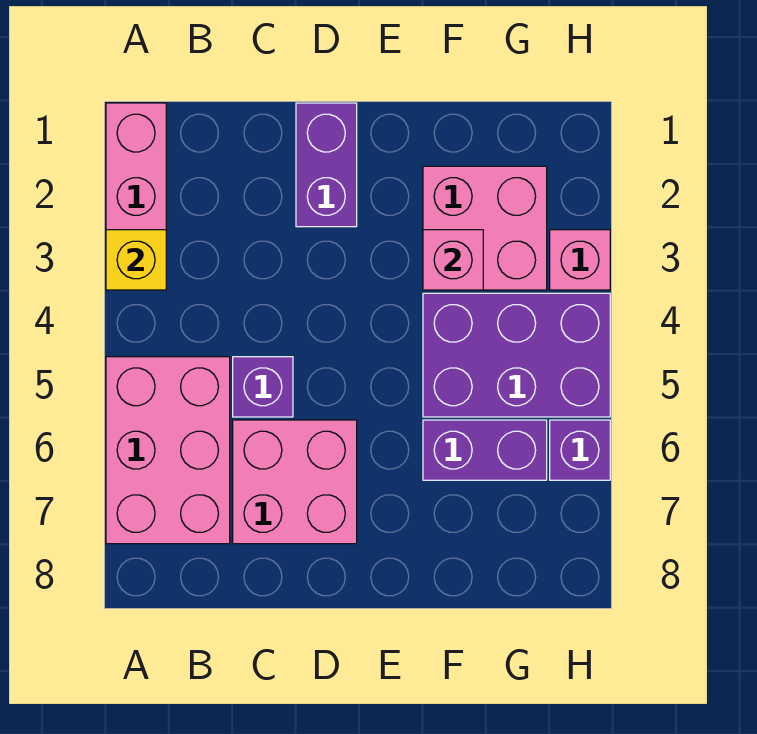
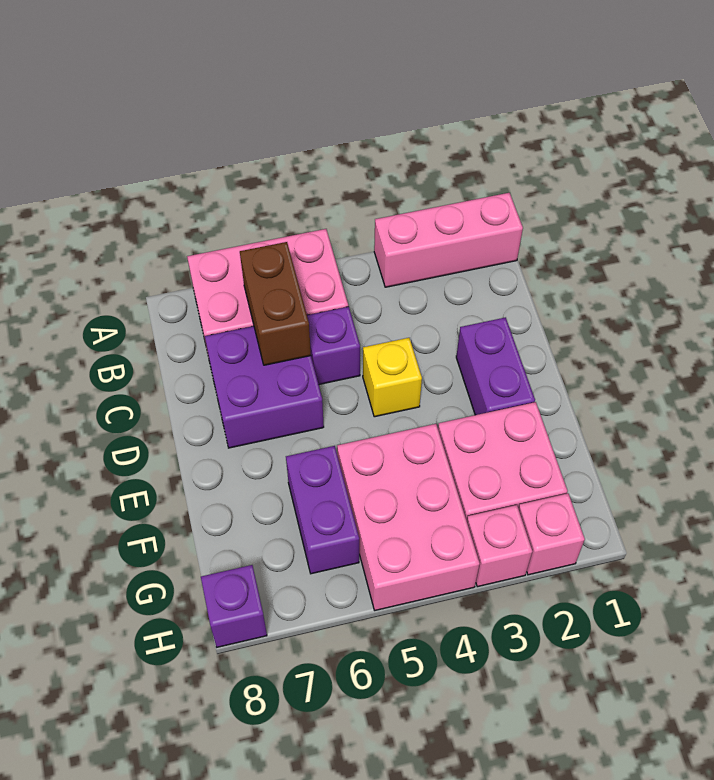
yellow 1x1 brick [106,230,166,290] -> yellow 1x1 brick moved to [363,338,422,417]
none -> brown 1x2 brick [240,242,311,365]
pink 2x2 brick [233,420,357,544] -> purple 2x2 brick [205,326,324,448]
purple 1x2 brick [296,103,357,227] -> purple 1x2 brick turned to [456,317,535,415]
pink 1x1 brick [423,230,483,290] -> pink 1x1 brick moved to [518,493,585,575]
purple 2x3 brick [423,293,610,417] -> pink 2x3 brick [337,424,480,610]
purple 1x1 brick [550,420,610,480] -> purple 1x1 brick moved to [201,565,267,647]

